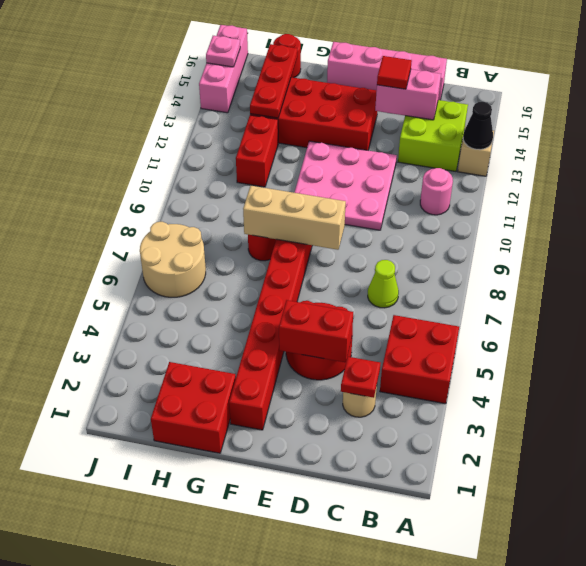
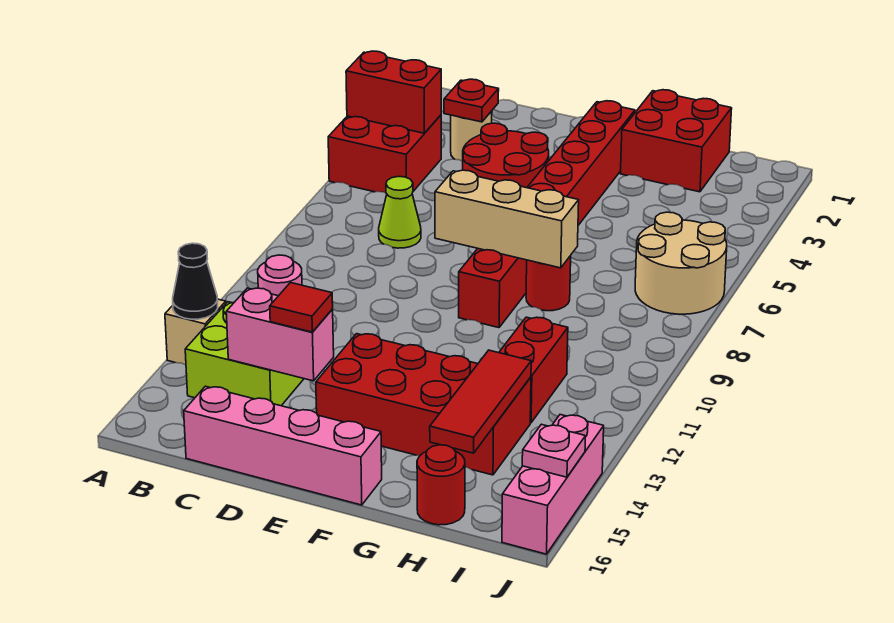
red 1x2 brick [279,300,353,362] -> red 1x2 brick moved to [346,51,441,133]
pink 3x3 plate [294,141,397,230] -> none
red 1x3 plate [250,44,297,118] -> red 1x3 tile [430,350,531,453]

